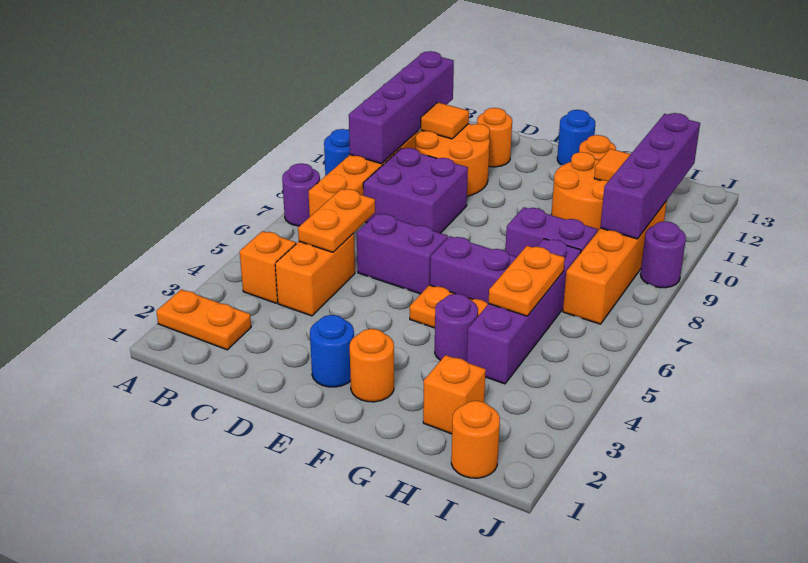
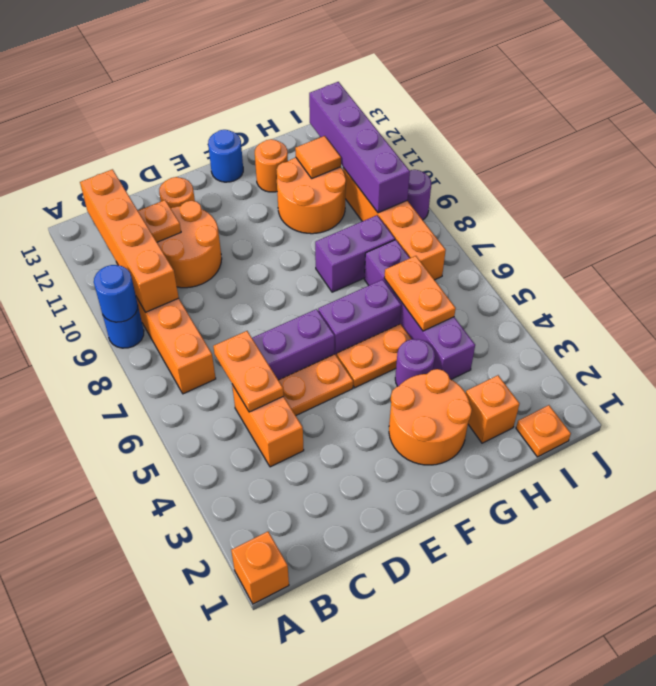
orange 1x2 plate [156,289,251,350] -> orange 1x2 plate moved to [278,354,353,416]
purple 1x1 round brick [282,163,320,226] -> none
orange 1x1 brick [240,231,296,303] -> orange 1x1 brick moved to [231,532,289,604]
purple 1x4 brick [349,51,454,164] -> orange 1x4 brick [80,169,179,312]
purple 2x2 brick [363,148,468,233] -> none
orange 1x1 tile [421,102,469,139] -> orange 1x1 plate [138,200,181,242]
blue 1x1 round brick [310,315,354,387] -> blue 1x1 round brick moved to [94,265,138,322]
orange 1x1 round brick [350,329,394,402] -> orange 2x2 round brick [389,369,472,465]
orange 1x1 round brick [451,401,500,478] -> orange 1x1 plate [516,405,571,457]

